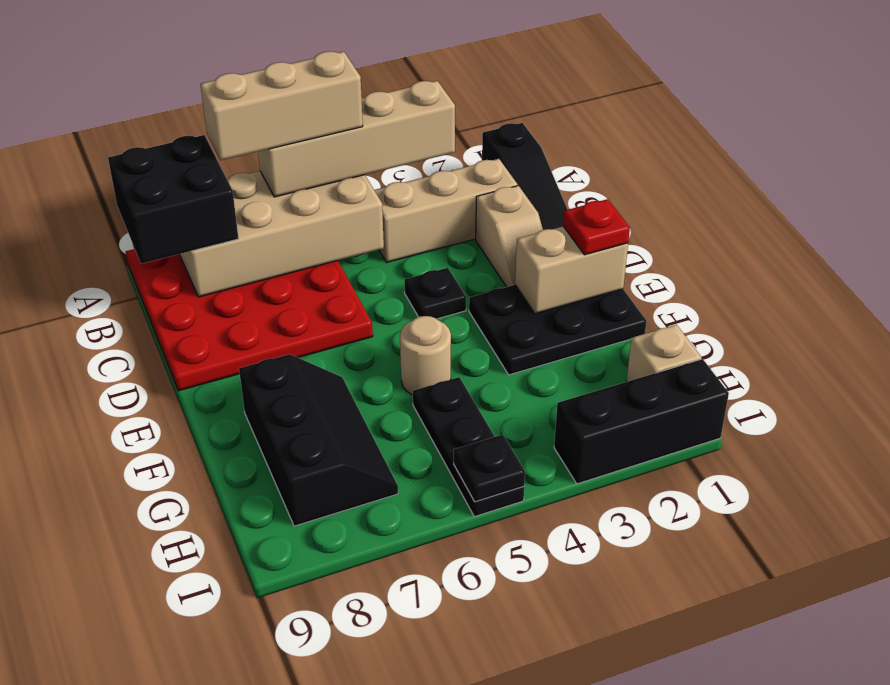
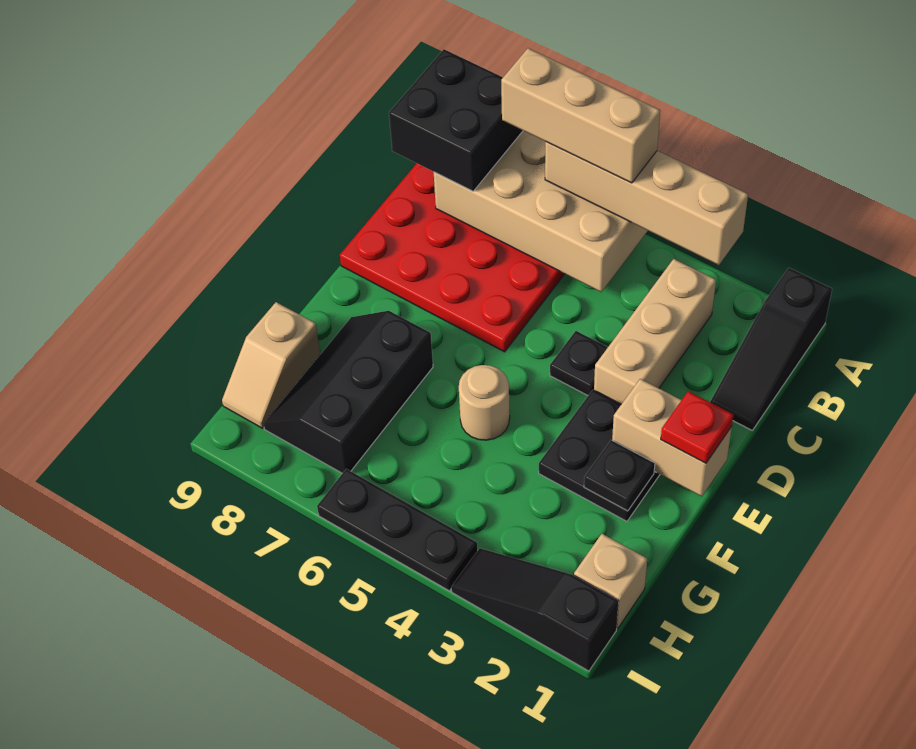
tan 1x3 brick [374,159,518,262] -> tan 1x3 brick turned to [594,259,716,404]
tan 1x2 slope [476,186,543,287] -> tan 1x2 slope moved to [222,302,320,428]
black 2x3 plate [469,285,647,375] -> black 2x2 plate [539,390,660,521]
black 2x3 slope [239,354,398,526] -> black 2x3 slope turned to [264,311,433,473]
black 1x3 plate [413,377,524,517] -> black 1x3 plate turned to [317,469,478,591]
black 1x3 brick [554,359,729,484] -> black 1x3 slope [451,548,618,671]
black 1x1 plate [454,434,525,502] -> black 1x1 plate moved to [584,440,655,511]

